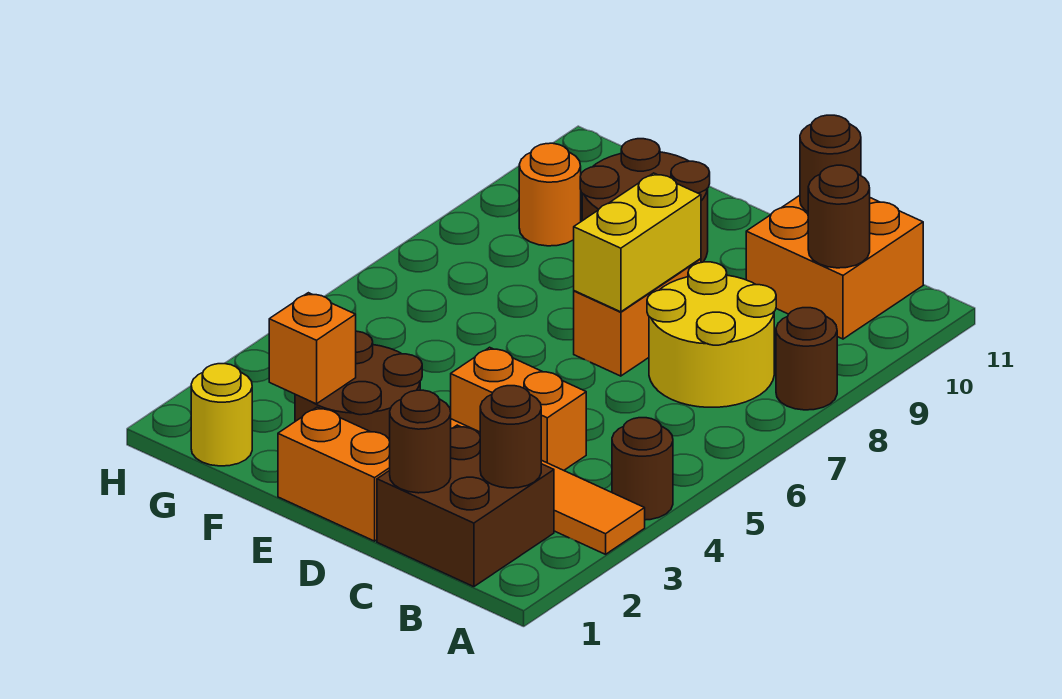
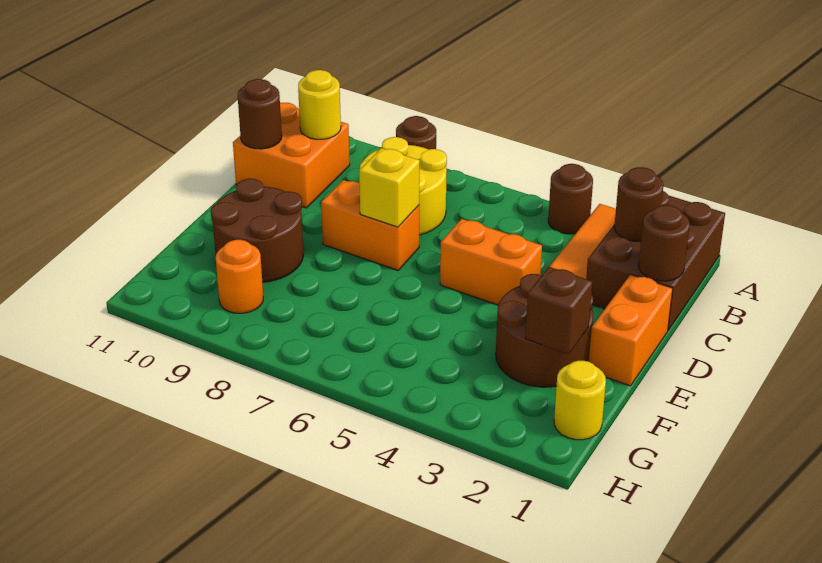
brown 2x2 brick [377,425,554,587] -> brown 2x3 brick [586,191,725,330]
brown 1x1 round brick [808,165,870,268] -> yellow 1x1 round brick [298,70,341,139]
orange 1x2 brick [451,347,586,470] -> orange 1x2 brick turned to [440,219,542,305]
yellow 1x2 brick [574,173,701,312] -> yellow 1x1 brick [359,148,420,227]
orange 1x1 brick [269,293,356,404] -> brown 1x1 brick [525,267,592,354]

